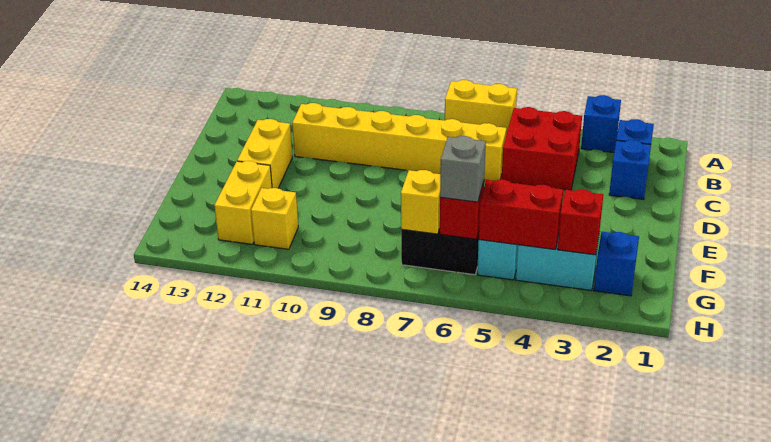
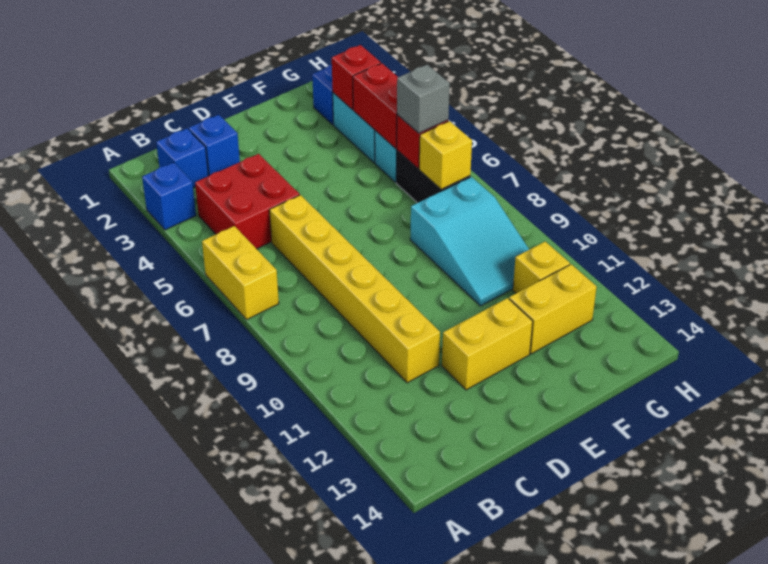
none -> cyan 2x3 slope [410,177,529,306]

